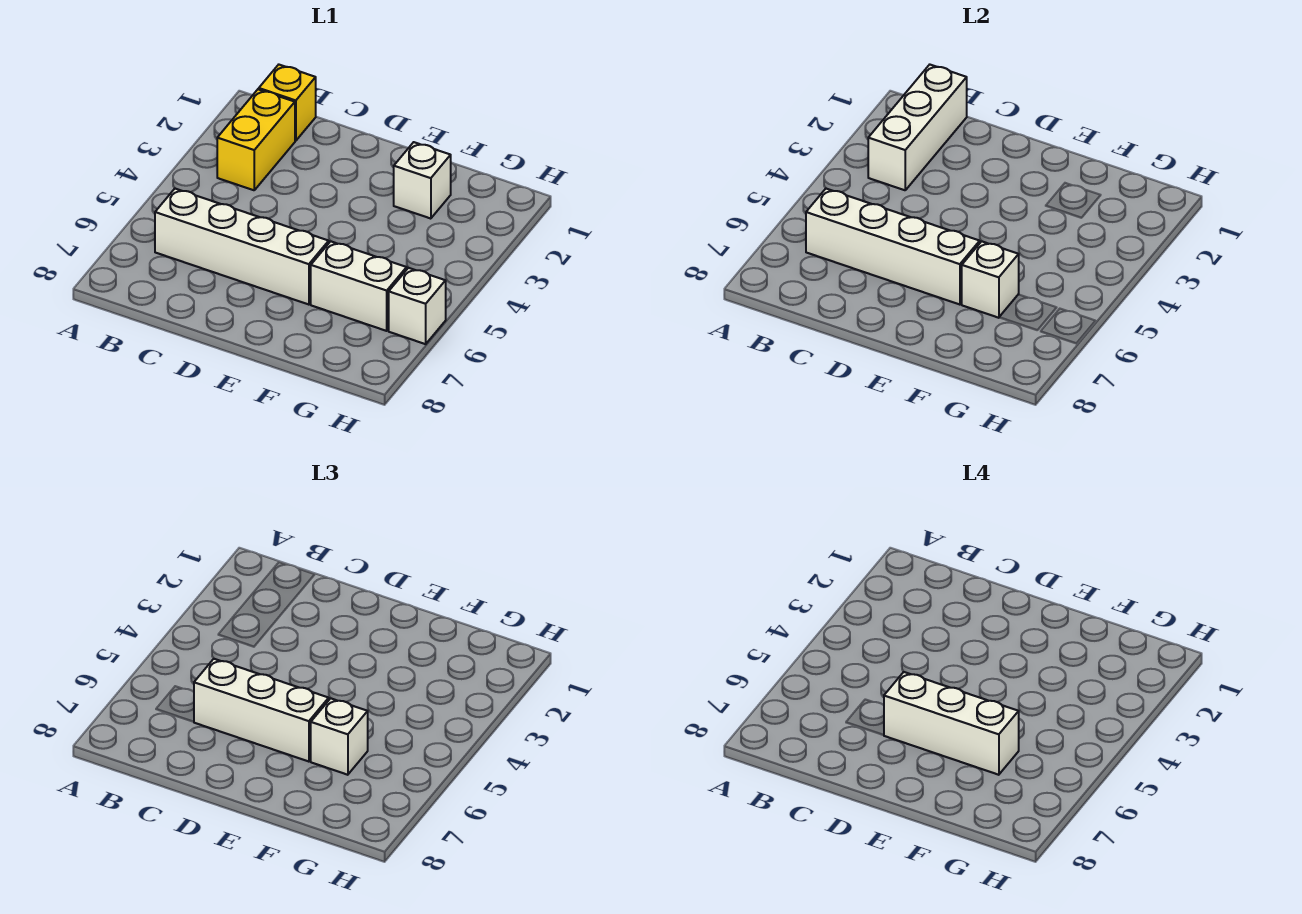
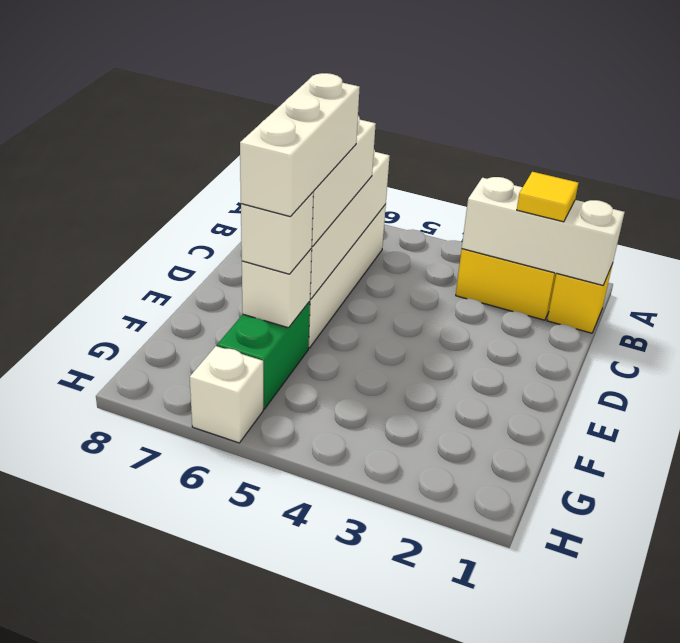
none -> yellow 1x1 tile [517,172,578,222]
white 1x1 brick [394,142,451,219] -> none
white 1x2 brick [311,241,407,331] -> green 1x2 brick [217,301,310,409]

